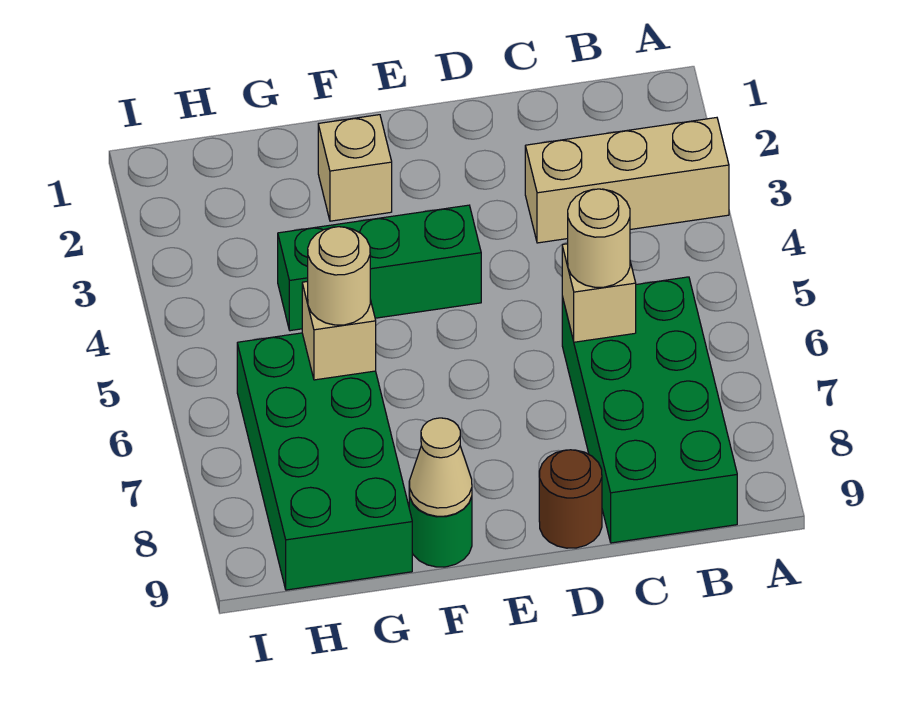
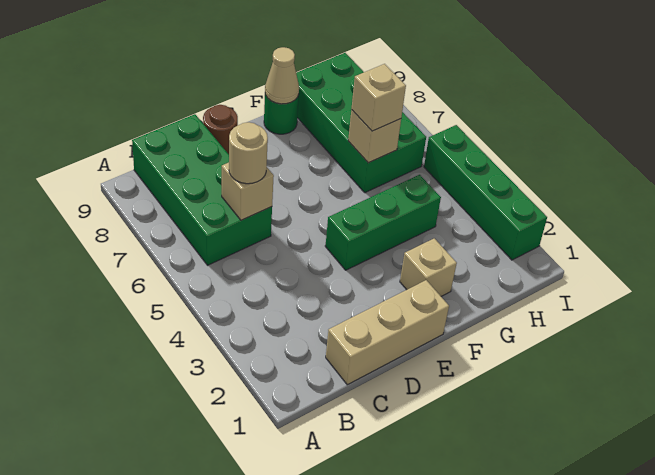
tan 1x3 brick [525,118,729,243] -> tan 1x3 brick moved to [326,280,449,385]
tan 1x1 round brick [308,227,370,325] -> tan 1x1 brick [352,64,406,131]
none -> green 1x4 brick [424,125,547,260]

